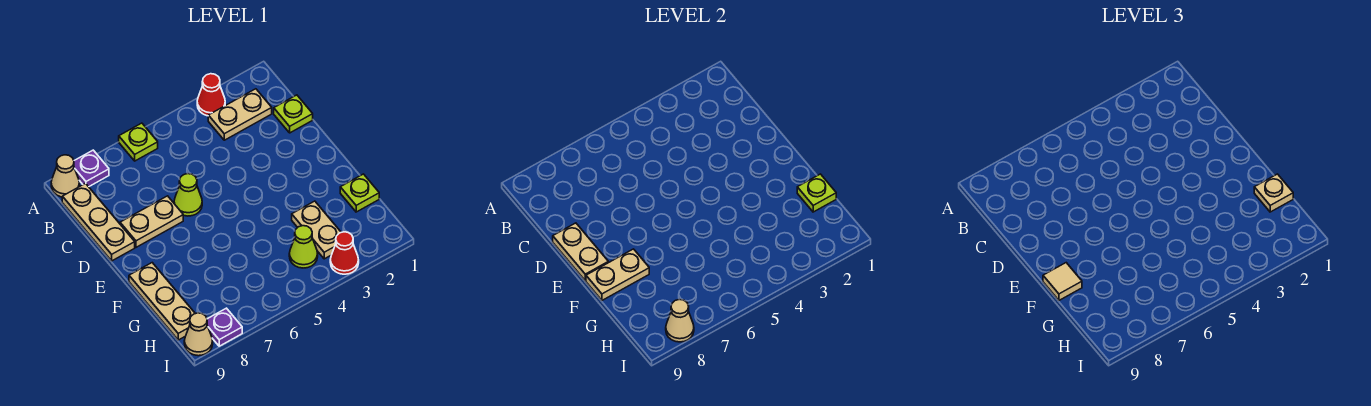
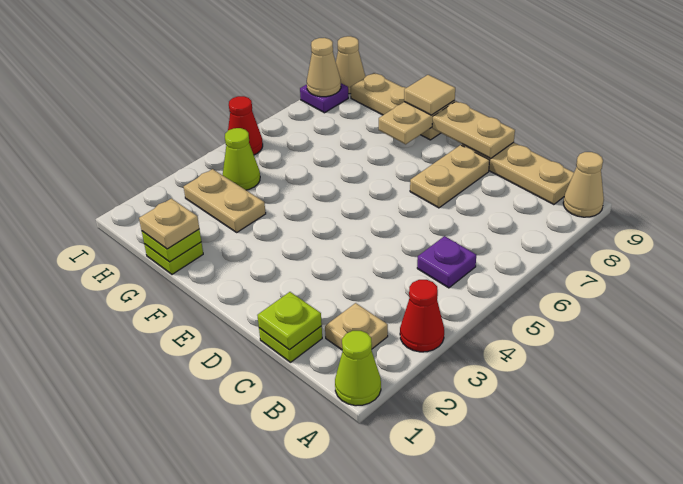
lime 1x1 plate [119,123,158,161] -> lime 1x1 plate moved to [257,292,322,350]
purple 1x1 plate [74,150,109,187] -> purple 1x1 plate moved to [417,236,476,288]
tan 1x2 plate [208,89,272,140] -> tan 1x1 plate [325,303,388,350]
lime 1x1 cone [174,174,202,216] -> lime 1x1 cone moved to [335,331,381,406]
red 1x1 cone [330,232,359,274] -> red 1x1 cone moved to [228,96,263,155]

